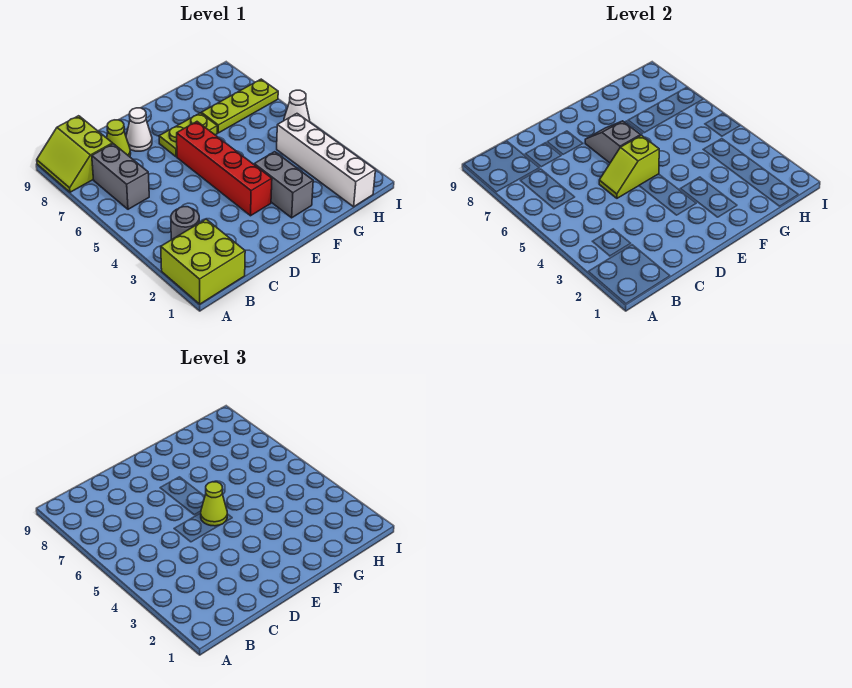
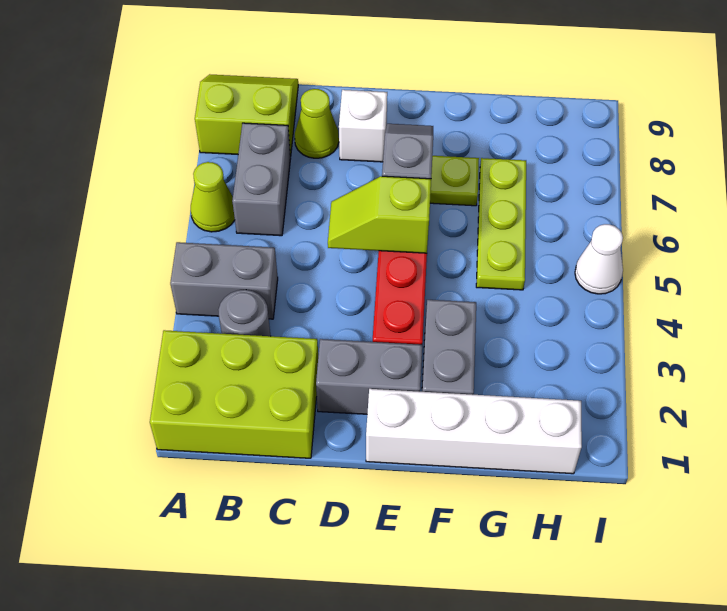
lime 2x2 brick [161,219,245,304] -> lime 2x3 brick [150,330,318,458]
none -> grey 1x2 brick [170,242,278,319]
lime 2x2 slope [37,116,113,192] -> lime 2x2 slope turned to [195,74,298,157]
none -> grey 1x2 brick [316,339,422,414]
white 1x1 cone [126,108,152,151] -> white 1x1 brick [339,90,387,162]
lime 1x1 cone [201,482,227,526] -> lime 1x1 cone moved to [191,162,235,232]
lime 1x3 plate [201,79,278,133] -> lime 1x3 plate turned to [476,158,526,290]
white 1x4 brick [277,114,375,207] -> white 1x4 brick turned to [366,389,582,474]

